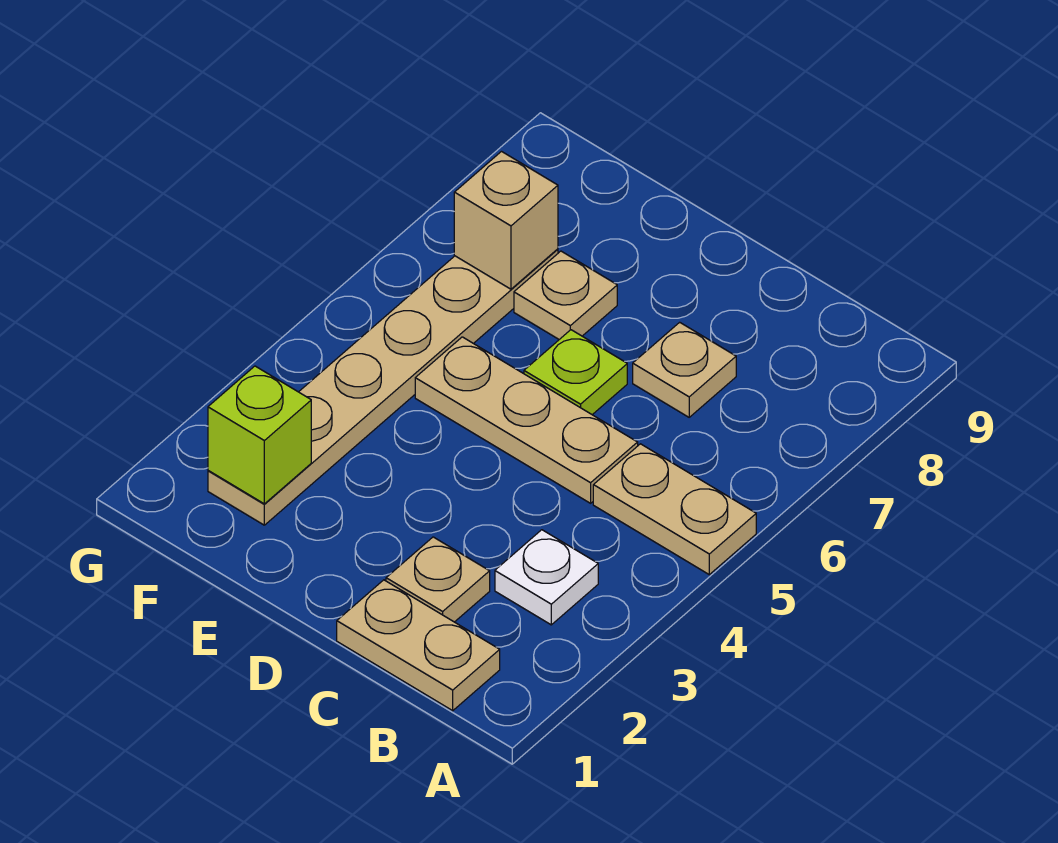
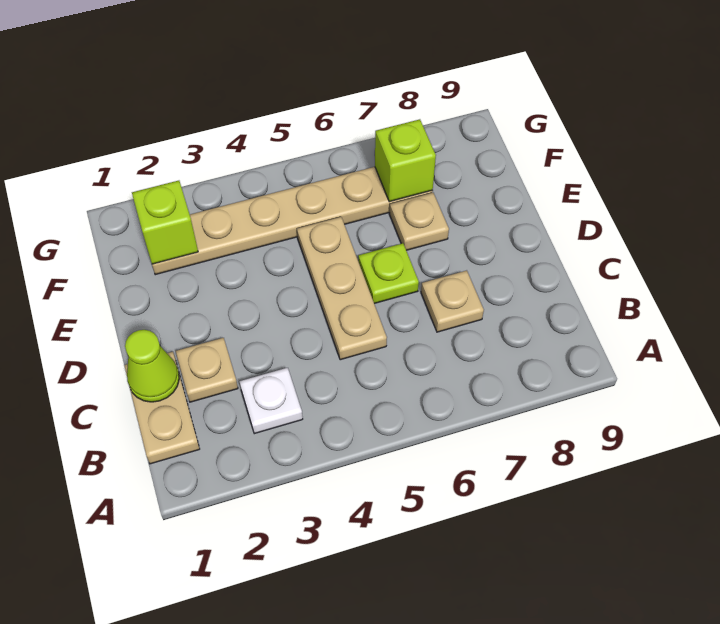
tan 1x2 plate [593,444,756,574] -> none
none -> lime 1x1 cone [125,330,179,402]
tan 1x1 brick [454,152,558,289] -> lime 1x1 brick [375,119,436,202]

